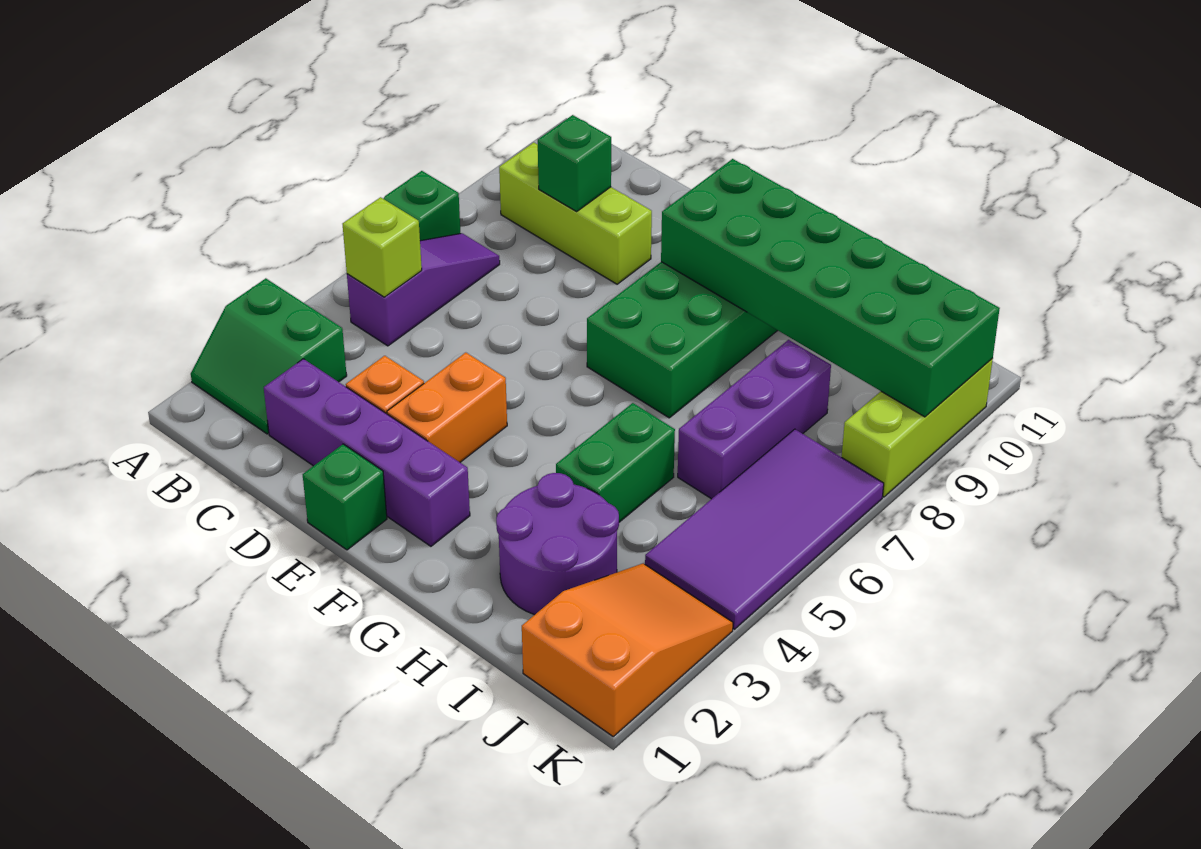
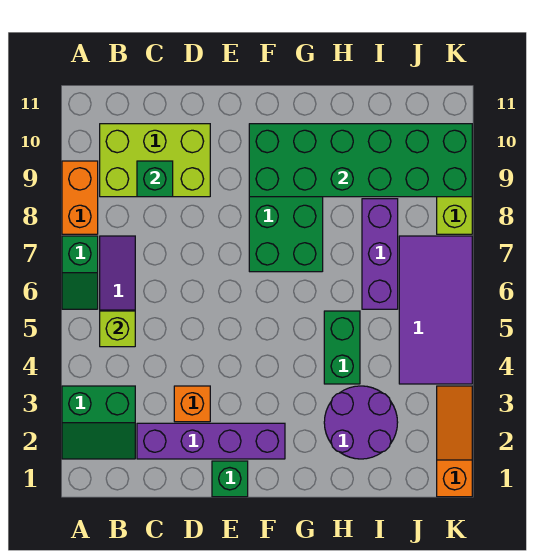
lime 1x3 brick [499,143,652,284] -> lime 2x3 brick [100,124,210,197]
orange 1x2 brick [387,353,507,462] -> orange 1x2 brick moved to [62,161,98,234]
orange 2x3 slope [522,563,733,736] -> orange 1x3 slope [437,386,472,497]

